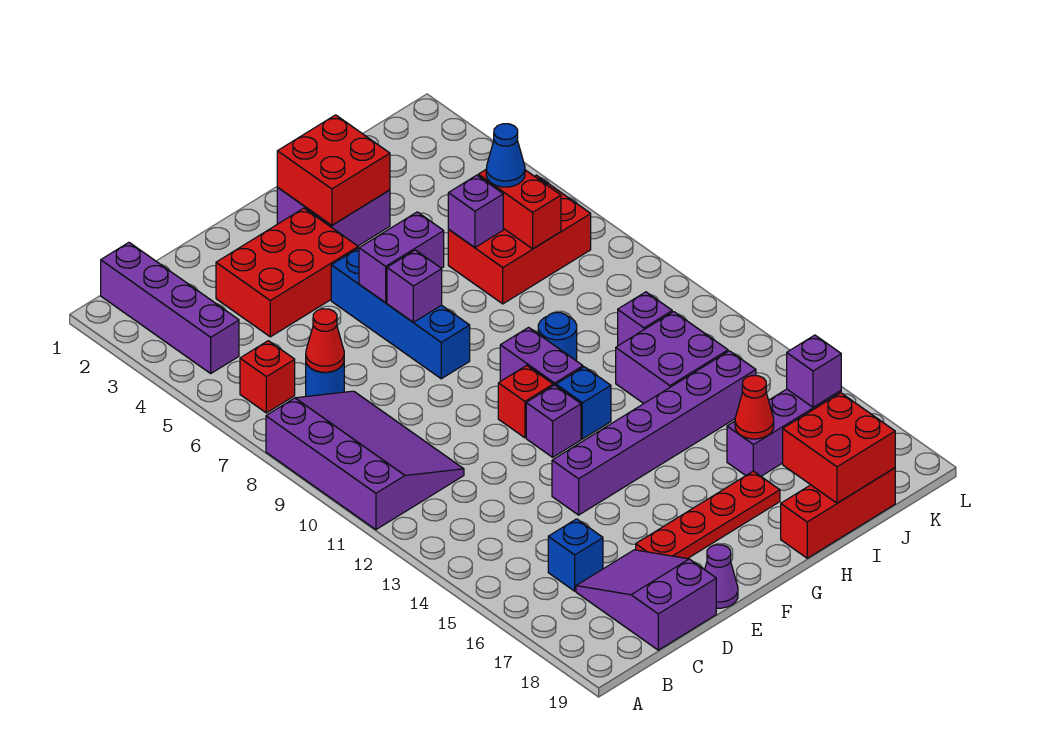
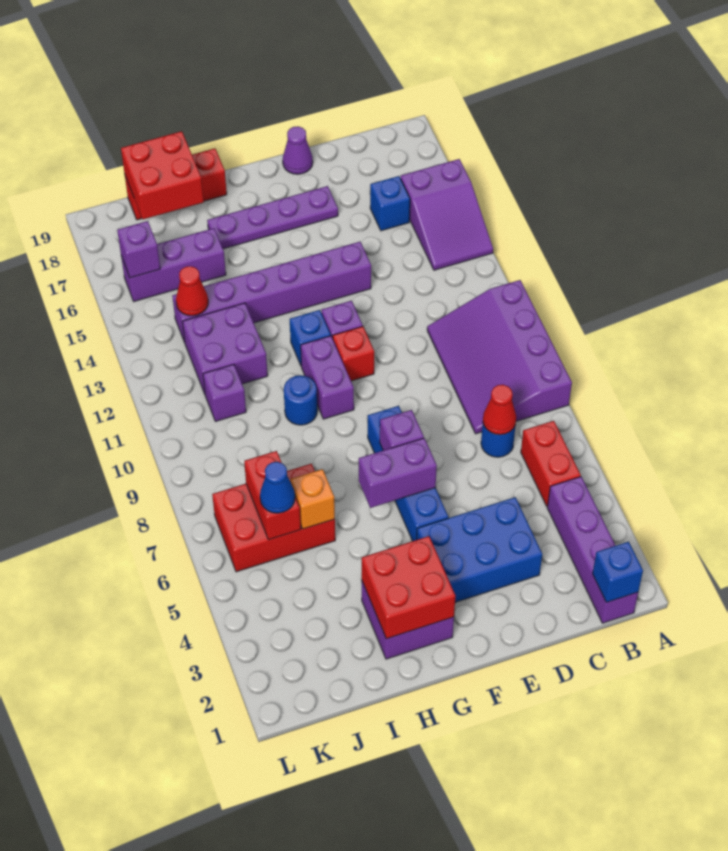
none -> blue 1x1 brick [593,542,643,602]
red 1x1 brick [240,341,295,413] -> red 1x2 brick [521,421,581,506]
purple 2x3 slope [576,550,716,650] -> purple 2x3 slope moved to [401,159,493,270]
red 2x3 brick [216,208,358,337] -> blue 2x3 brick [417,497,542,602]
red 1x4 plate [636,471,780,559] -> purple 1x4 plate [207,186,338,249]
purple 1x1 brick [448,175,503,247] -> orange 1x1 brick [290,469,335,529]
red 1x1 cone [735,376,774,439] -> red 1x1 cone moved to [176,266,208,316]

